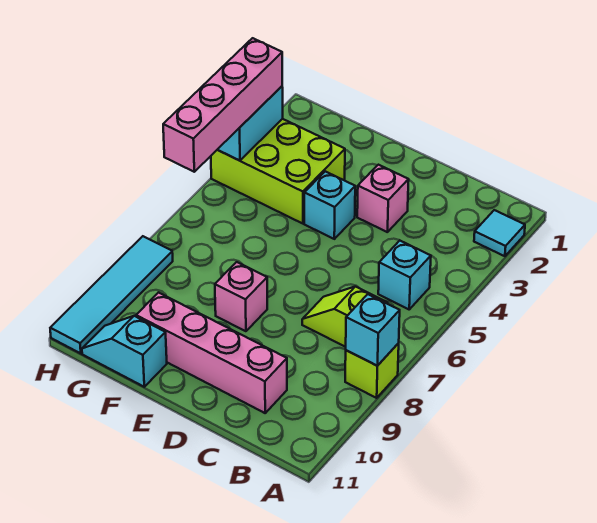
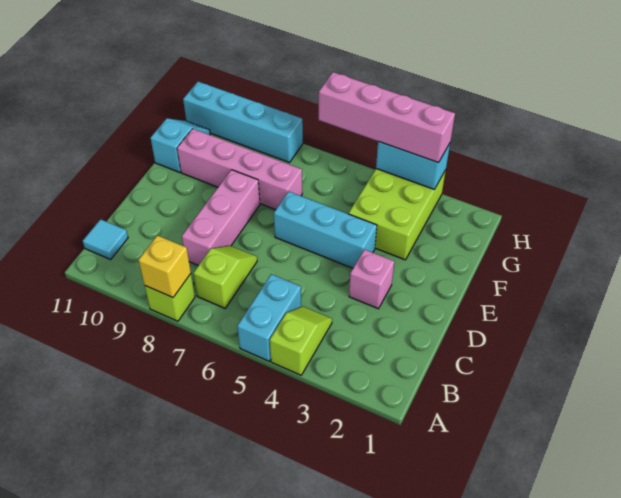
cyan 1x1 tile [474,210,525,256] -> cyan 1x1 tile moved to [83,219,128,259]
none -> lime 1x2 slope [270,306,332,375]
cyan 1x1 brick [346,294,400,366] -> yellow 1x1 brick [139,235,191,297]
cyan 1x1 brick [378,241,431,309] -> cyan 1x2 brick [237,274,301,361]
pink 1x4 brick [136,293,287,413] -> pink 1x4 brick turned to [177,129,302,210]
cyan 1x1 brick [304,171,355,239] -> cyan 1x3 brick [274,191,377,268]
pink 1x1 brick [215,262,267,331] -> pink 1x3 brick [182,170,260,266]
cyan 1x4 tile [50,236,173,353] -> cyan 1x4 brick [183,82,303,163]

